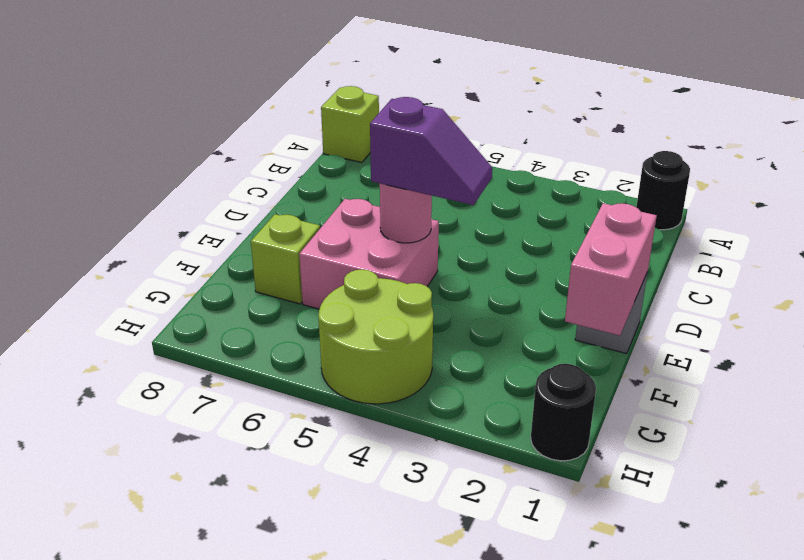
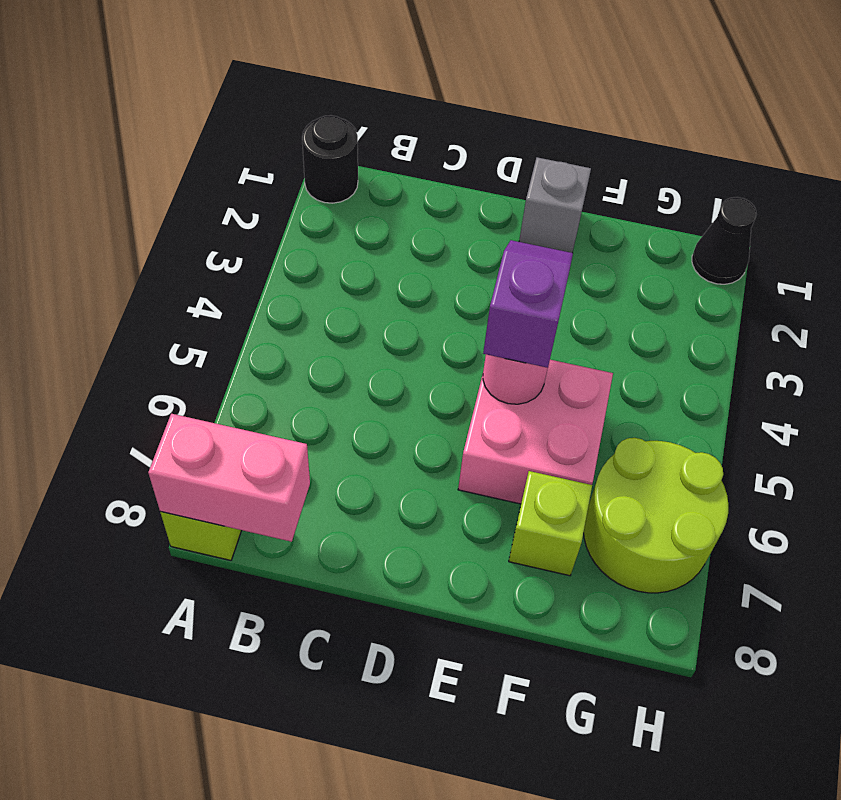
pink 1x2 brick [565,203,657,336] -> pink 1x2 brick moved to [148,414,310,542]
lime 2x2 round brick [318,270,433,404] -> lime 2x2 round brick moved to [584,438,728,593]
black 1x1 round brick [531,364,596,461] -> black 1x1 cone [692,197,757,284]

